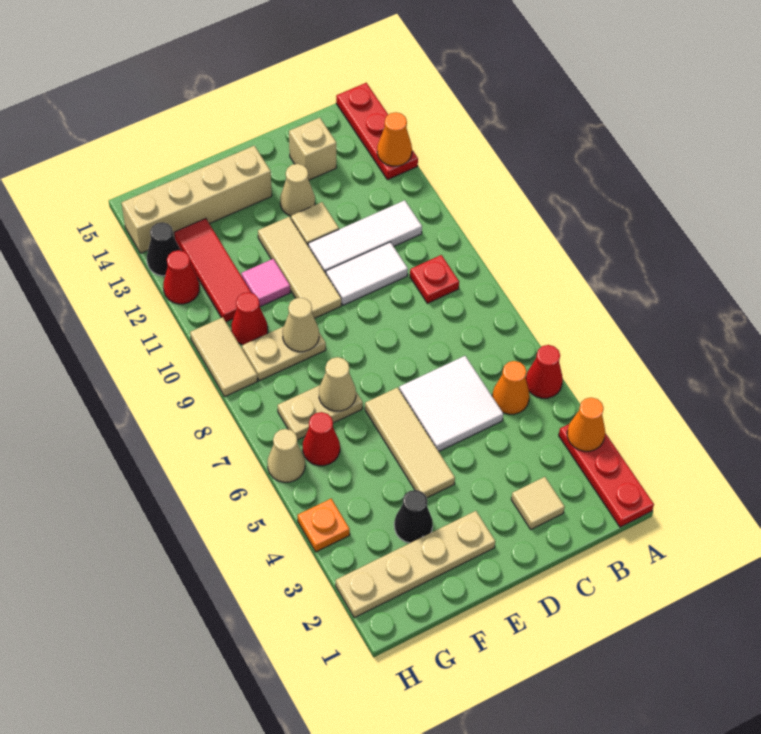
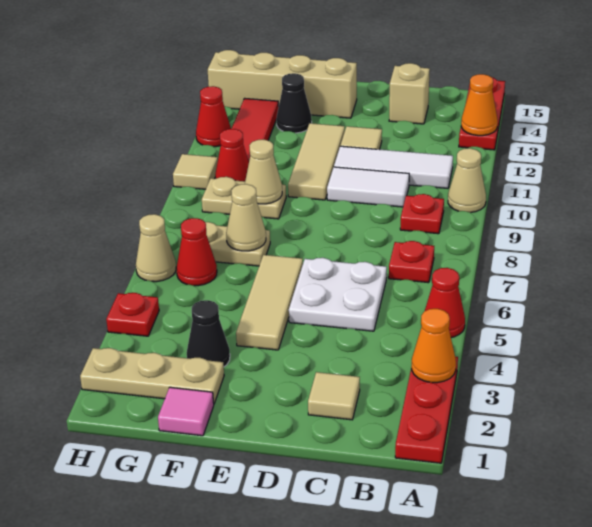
orange 1x1 cone [492,361,530,414] -> none
none -> red 1x1 plate [389,241,434,283]
white 2x2 tile [399,356,503,451] -> white 2x2 plate [289,258,387,331]
tan 1x1 cone [280,164,315,216] -> tan 1x1 cone moved to [448,148,486,213]
tan 1x4 plate [336,511,495,618] -> tan 1x3 plate [80,348,224,404]
pink 1x1 tile [241,259,290,307] -> pink 1x1 tile moved to [158,387,214,436]
orange 1x1 plate [298,499,350,552] -> red 1x1 plate [106,293,159,336]
tan 1x2 tile [190,317,258,396] -> tan 1x1 tile [173,154,218,189]
black 1x1 cone [147,222,181,276] -> black 1x1 cone moved to [277,73,312,133]

